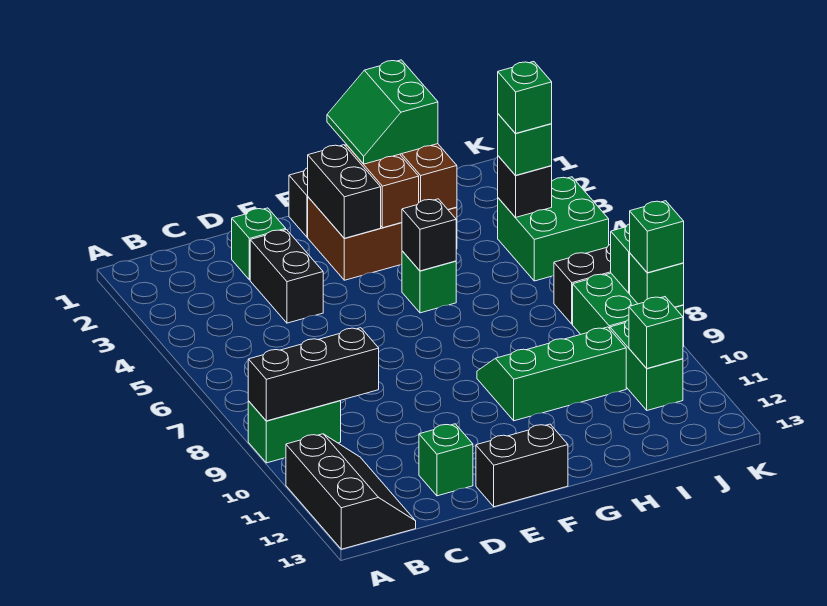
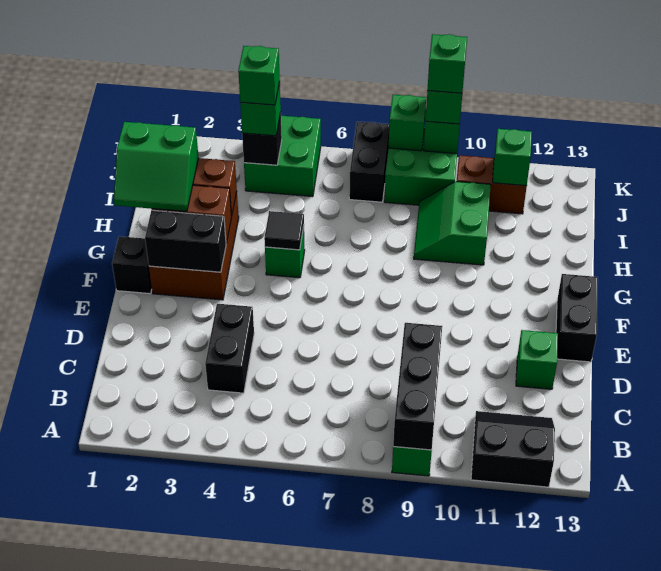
black 2x3 slope [286,434,416,549] -> black 2x2 slope [471,411,555,487]
green 1x1 brick [232,208,286,280] -> green 1x1 brick moved to [427,34,467,93]
black 1x2 brick [250,230,323,323] -> black 1x2 brick turned to [205,304,254,393]
black 1x1 brick [402,199,456,271] -> black 1x1 tile [264,211,304,250]
green 2x3 slope [477,327,626,421] -> green 2x2 slope [414,181,491,265]
green 1x2 brick [610,320,683,410] -> brown 1x2 brick [457,155,527,214]

